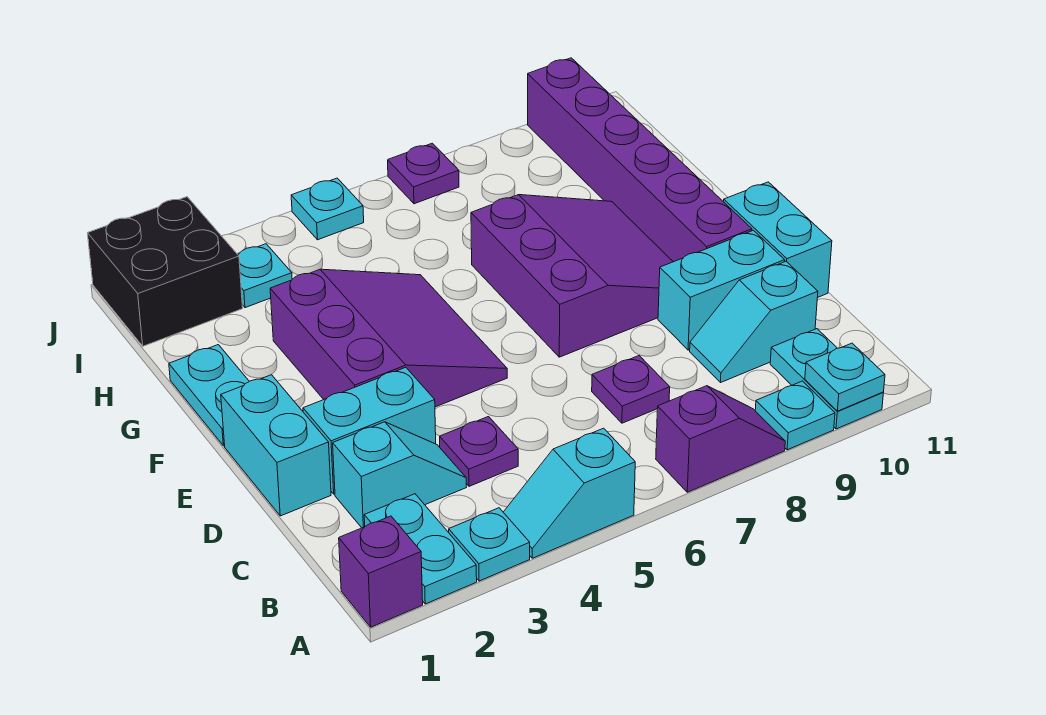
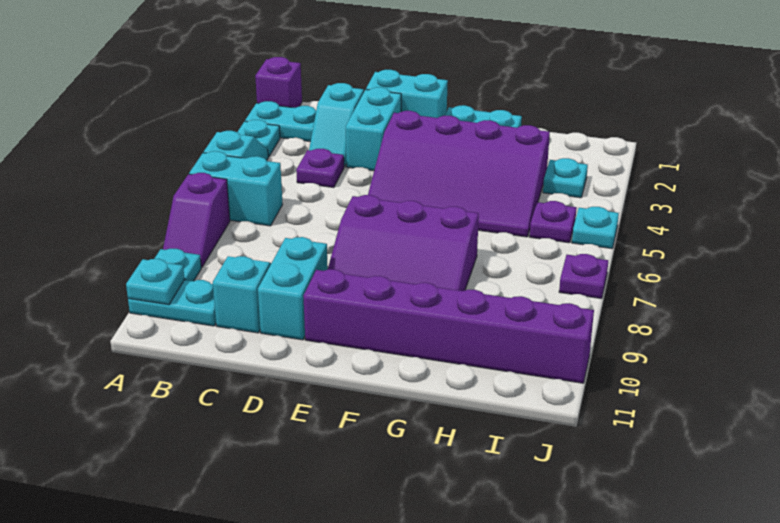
purple 1x1 plate [592,356,670,423] -> purple 1x1 plate moved to [529,201,577,243]
cyan 1x2 brick [724,182,832,298] -> cyan 1x2 brick moved to [189,151,283,226]
purple 3x3 slope [270,269,507,407] -> purple 3x4 slope [368,111,550,237]
black 2x2 brick [88,197,243,346] -> none

